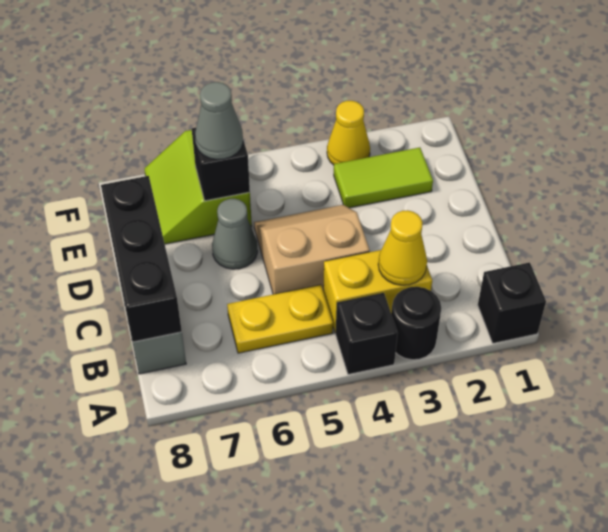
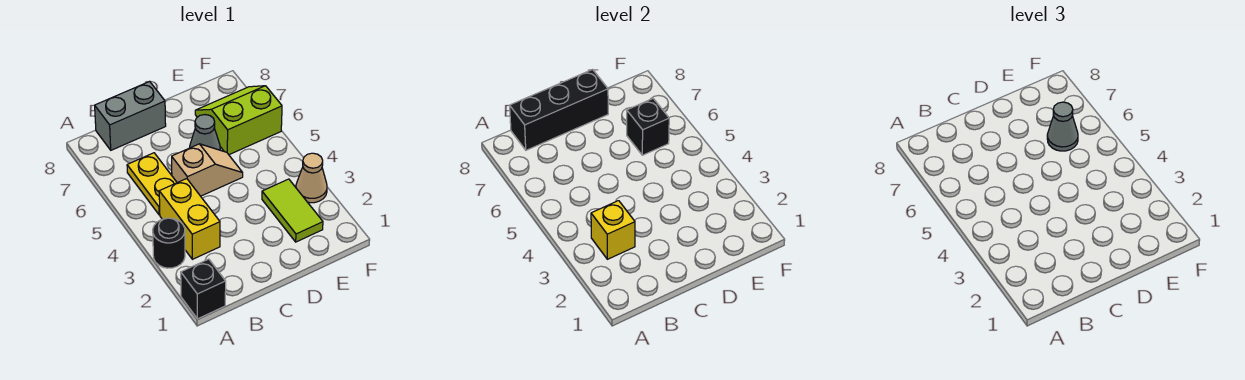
black 1x1 brick [336,293,398,374] -> none
yellow 1x1 cone [378,210,427,285] -> yellow 1x1 brick [591,201,635,259]
tan 2x2 slope [254,205,370,294] -> tan 1x2 slope [172,144,243,196]
yellow 1x1 cone [327,101,370,165] -> tan 1x1 cone [296,153,327,203]

